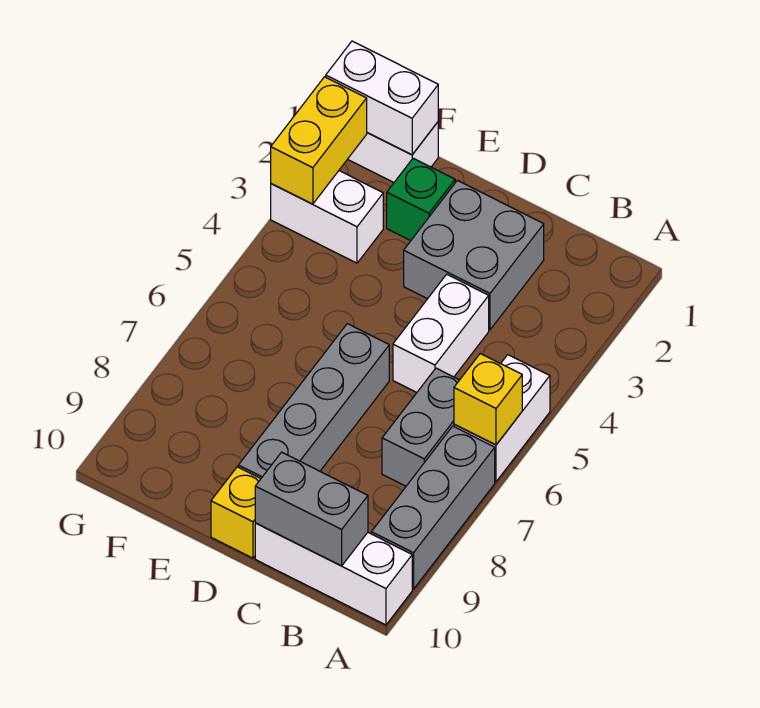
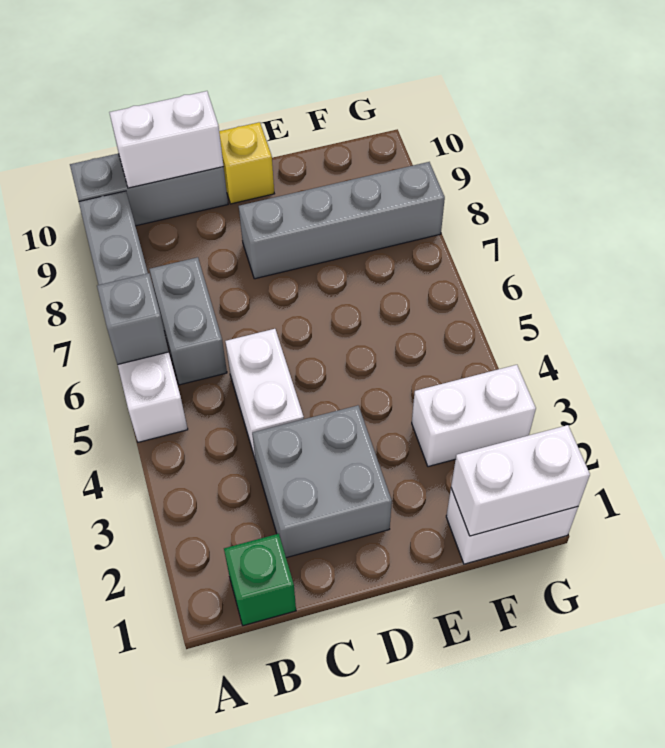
yellow 1x1 brick [454,354,522,445] -> grey 1x1 brick [97,273,169,365]
white 1x3 brick [255,523,412,625] -> grey 1x3 brick [70,153,228,226]
grey 1x2 brick [255,452,368,566] -> white 1x2 brick [109,91,223,188]
grey 1x4 brick [238,324,389,478] -> grey 1x4 brick turned to [239,162,445,279]
green 1x1 brick [387,158,455,241] -> green 1x1 brick moved to [224,534,296,626]
yellow 1x2 brick [271,77,367,204] -> none

